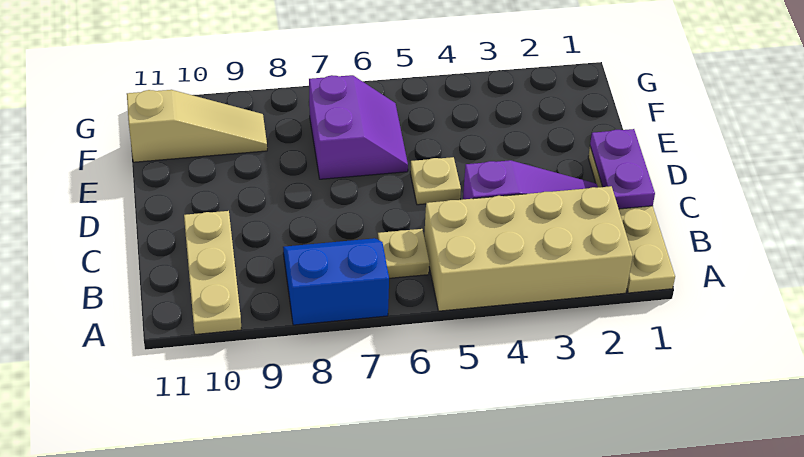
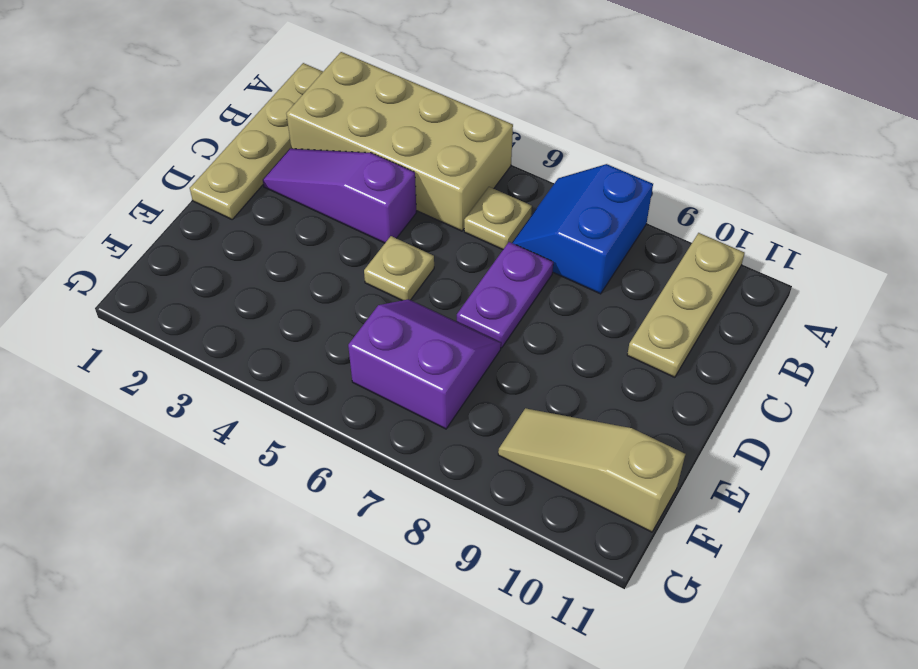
blue 2x2 slope [283,238,389,325] -> blue 2x2 slope turned to [512,164,653,294]
purple 1x2 plate [590,129,655,209] -> purple 1x2 plate moved to [457,242,553,348]
purple 2x2 slope [309,75,408,179] -> purple 2x2 slope turned to [348,299,501,429]

